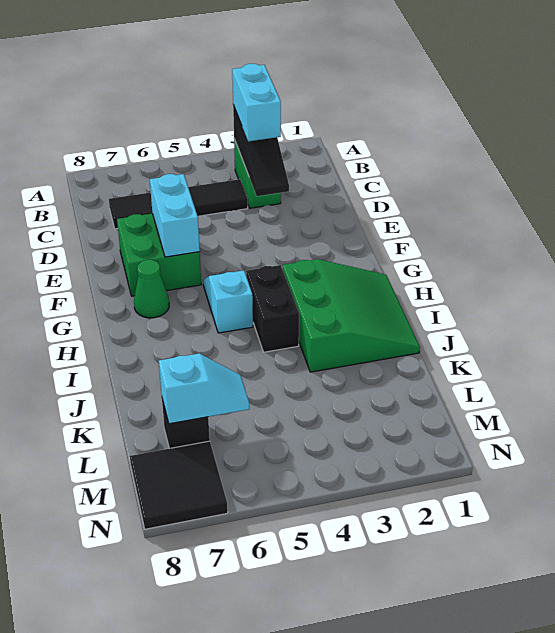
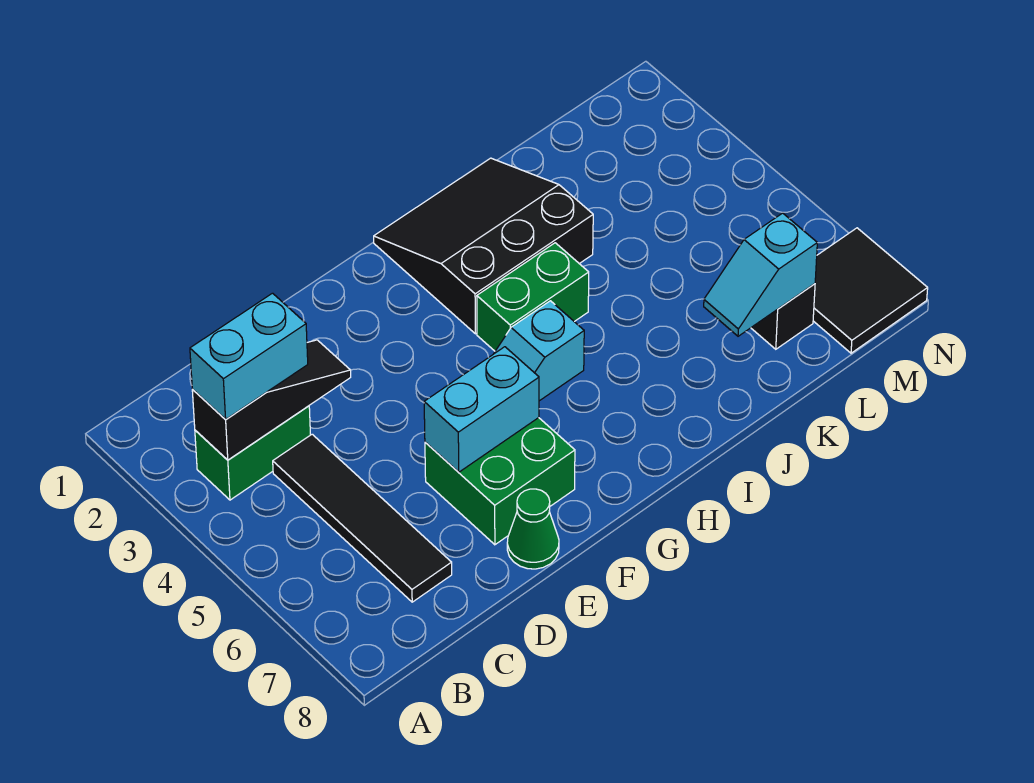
green 1x1 cone [134,260,169,318] -> green 1x1 cone moved to [507,489,559,569]
green 3x3 slope [283,259,420,372] -> black 3x3 slope [374,158,593,334]
black 1x2 brick [246,265,299,352] -> green 1x2 brick [477,243,589,351]
cyan 1x2 slope [159,354,250,424] -> cyan 1x2 slope turned to [704,213,817,336]

